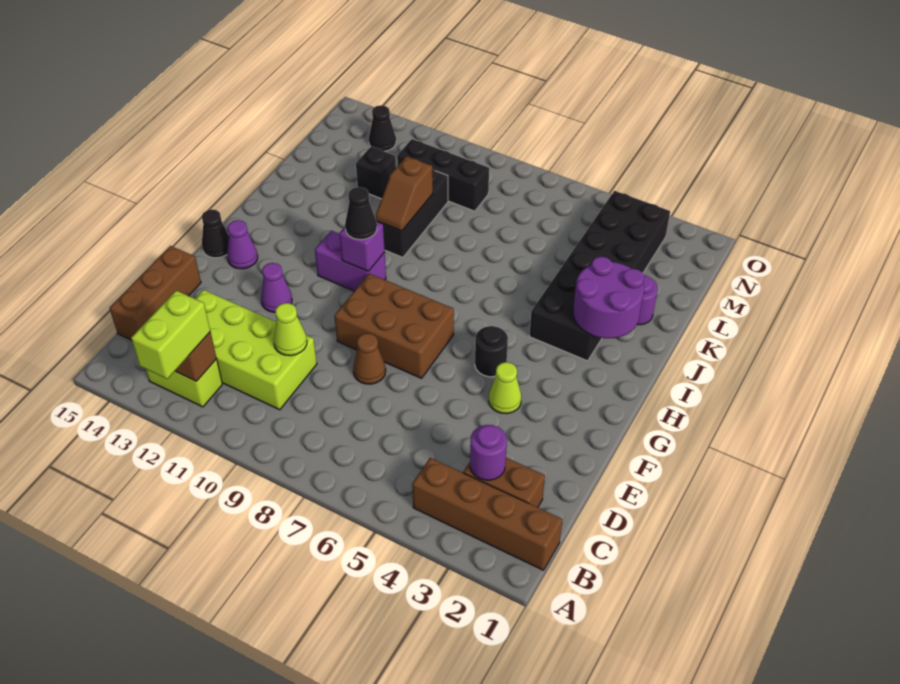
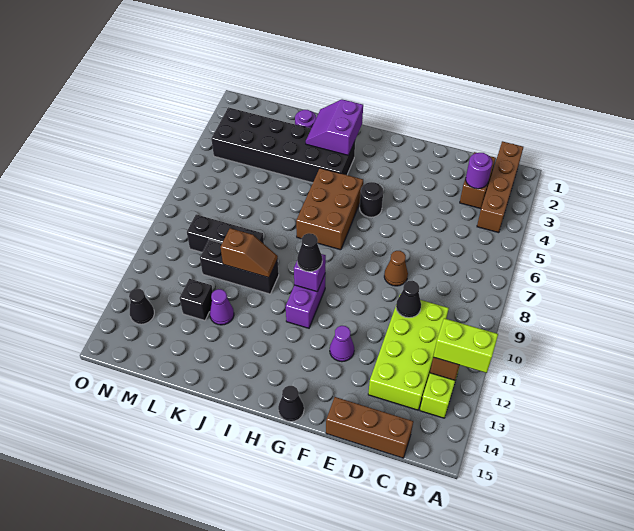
lime 1x1 cone [273,303,307,356] -> black 1x1 cone [396,281,421,318]
lime 1x1 cone [489,362,521,414] -> none
brown 2x3 brick [334,274,454,378] -> brown 2x3 brick moved to [296,168,363,250]
purple 1x1 cone [227,220,258,269] -> purple 1x1 cone moved to [210,289,234,325]
purple 2x2 round brick [573,257,644,338] -> purple 2x2 slope [306,99,363,155]
black 1x3 brick [397,139,489,211] -> black 1x3 brick turned to [187,214,264,252]

